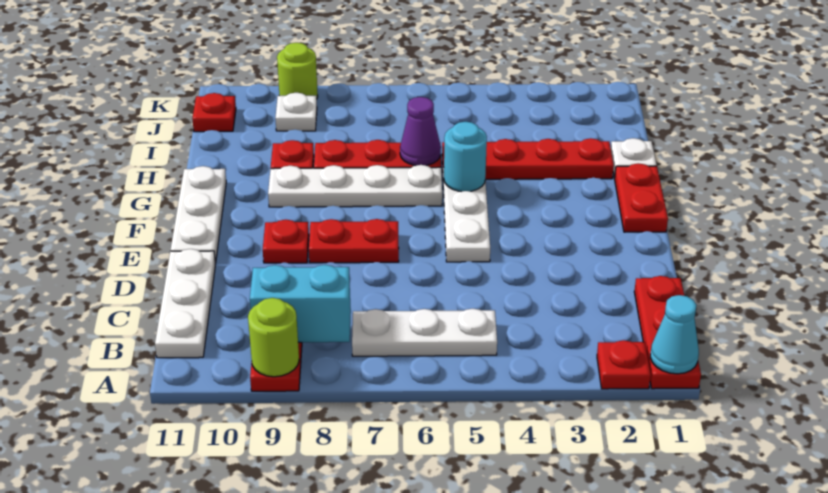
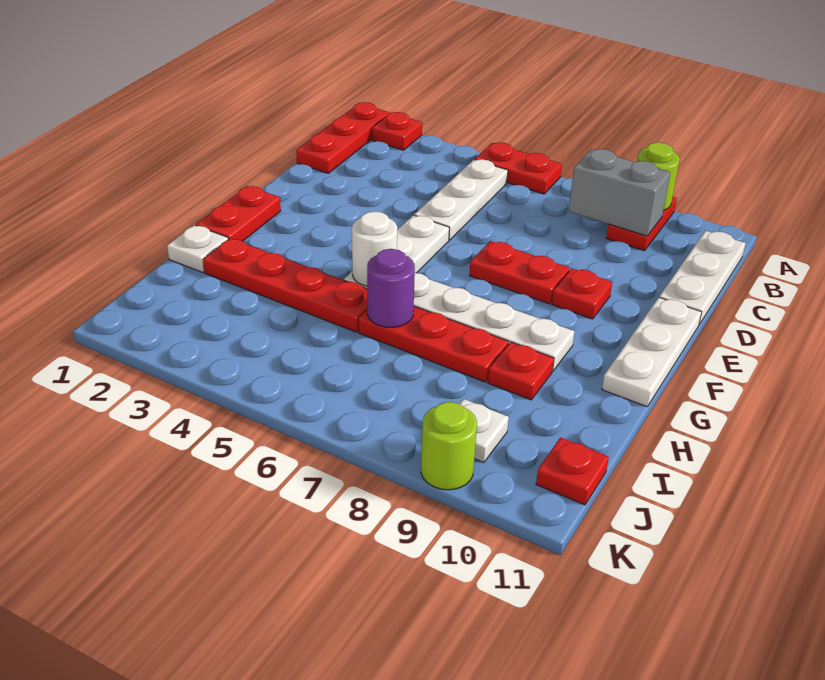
cyan 1x1 cone [650,295,699,374] -> none
none -> red 1x2 plate [475,142,562,194]
white 1x3 plate [352,309,497,356] -> white 1x3 plate turned to [414,159,508,240]
cyan 1x2 brick [250,265,351,342] -> grey 1x2 brick [569,149,670,236]
cyan 1x1 round brick [444,122,487,192] -> white 1x1 round brick [352,211,397,286]
purple 1x1 cone [400,97,441,166] -> purple 1x1 round brick [367,249,415,328]

